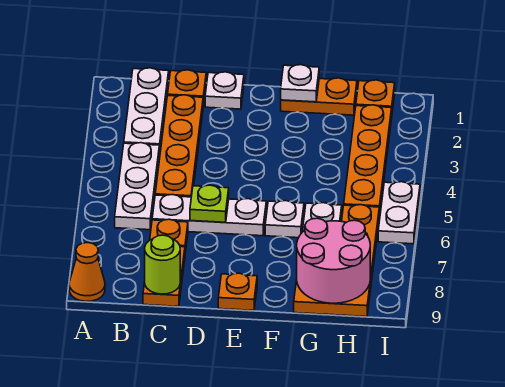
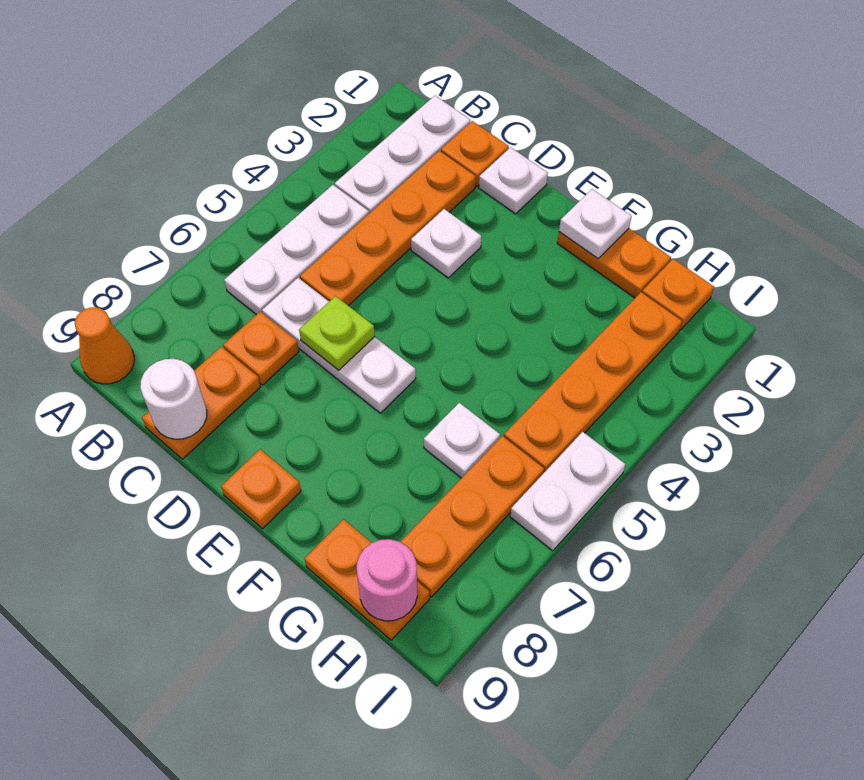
lime 1x1 round brick [145,235,180,294] -> white 1x1 round brick [140,359,207,439]
white 1x1 plate [265,201,304,238] -> white 1x1 plate moved to [411,209,481,278]
pink 2x2 round brick [297,218,370,303] -> pink 1x1 round brick [357,539,417,621]

